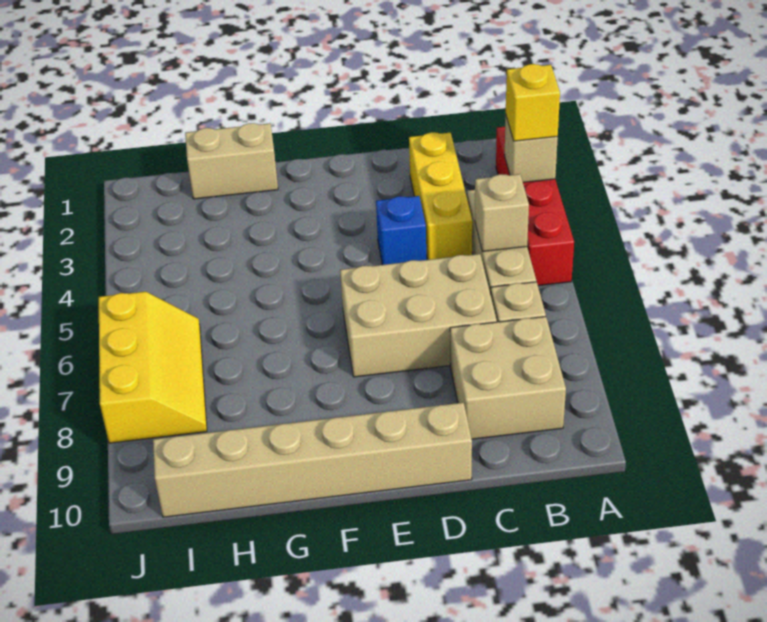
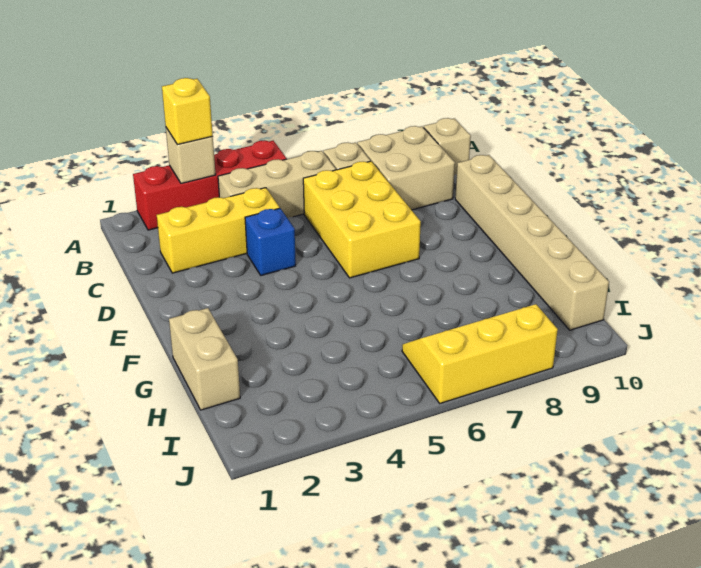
tan 1x1 brick [475,174,529,252] -> tan 1x1 brick moved to [424,118,471,175]
tan 2x3 brick [340,254,497,377] -> yellow 2x3 brick [303,161,421,278]

